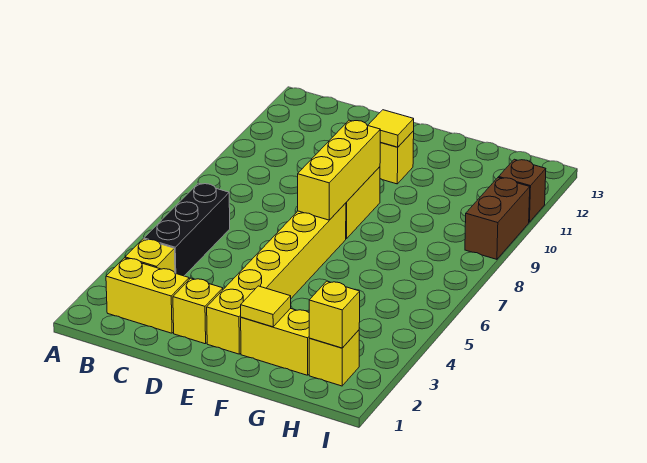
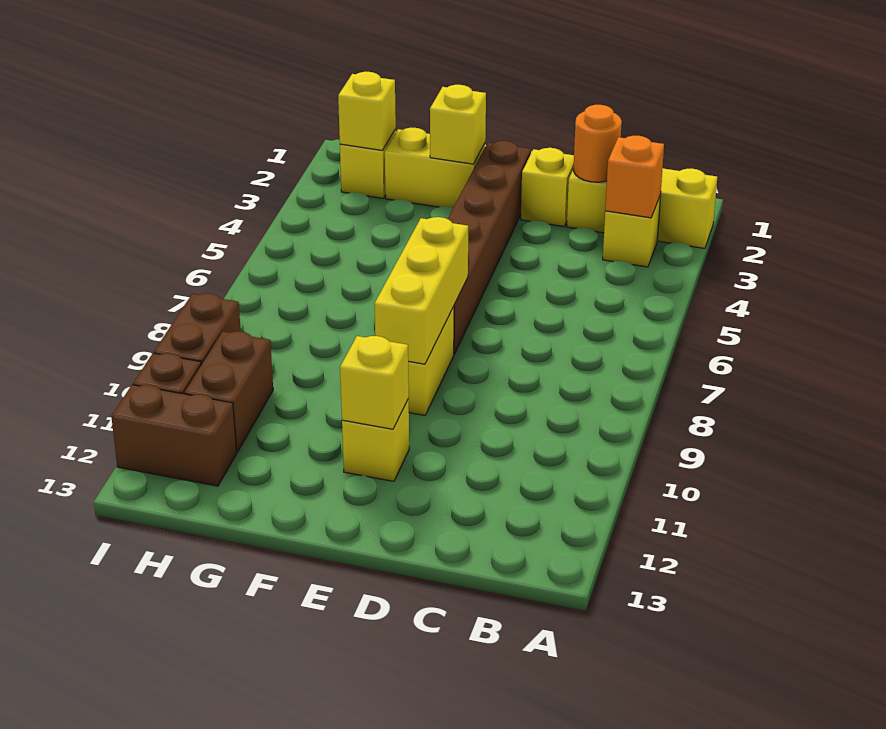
yellow 1x2 brick [106,258,189,333] -> yellow 1x3 brick [567,168,717,248]
none -> orange 1x1 brick [605,136,664,218]
black 1x3 brick [144,183,230,276] -> none
none -> orange 1x1 round brick [573,105,622,182]
yellow 1x6 brick [207,203,346,354] -> brown 1x6 brick [448,141,531,354]
yellow 1x1 tile [368,110,414,147] -> yellow 1x1 brick [340,336,409,429]
yellow 1x1 tile [241,286,291,327] -> yellow 1x1 brick [430,85,486,164]
none -> brown 1x2 brick [184,331,273,452]
none -> brown 1x2 brick [111,385,237,486]

